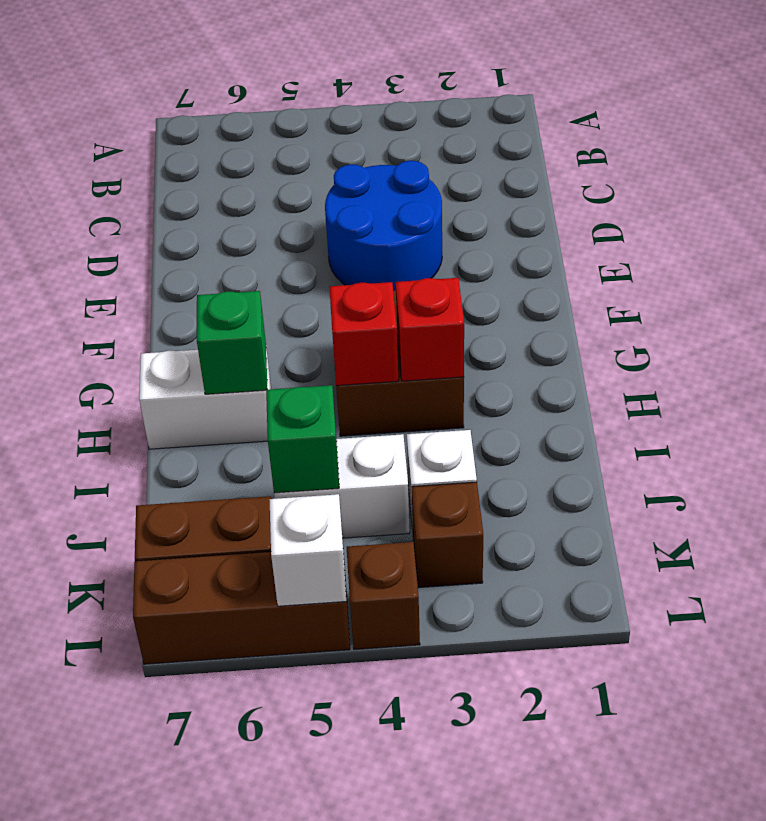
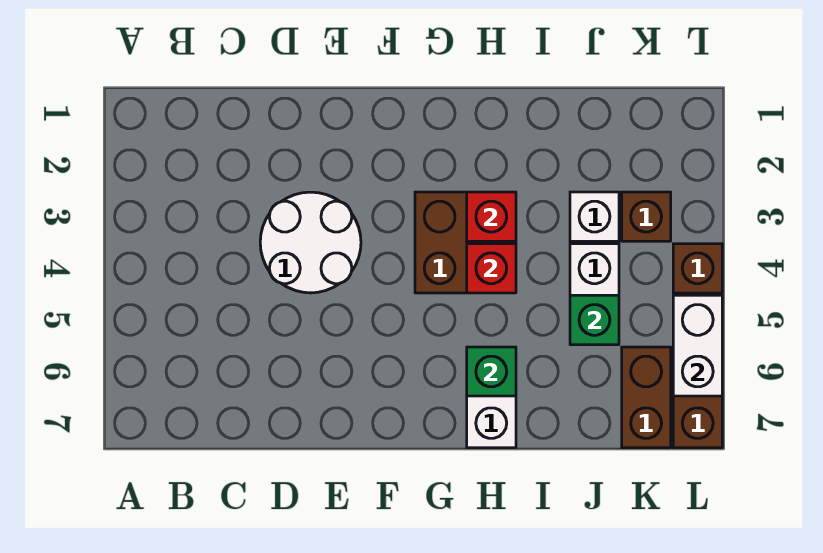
blue 2x2 round brick [325,161,442,291] -> white 2x2 round brick [260,192,361,293]
white 1x1 brick [269,494,346,606] -> white 1x2 brick [673,295,722,396]

